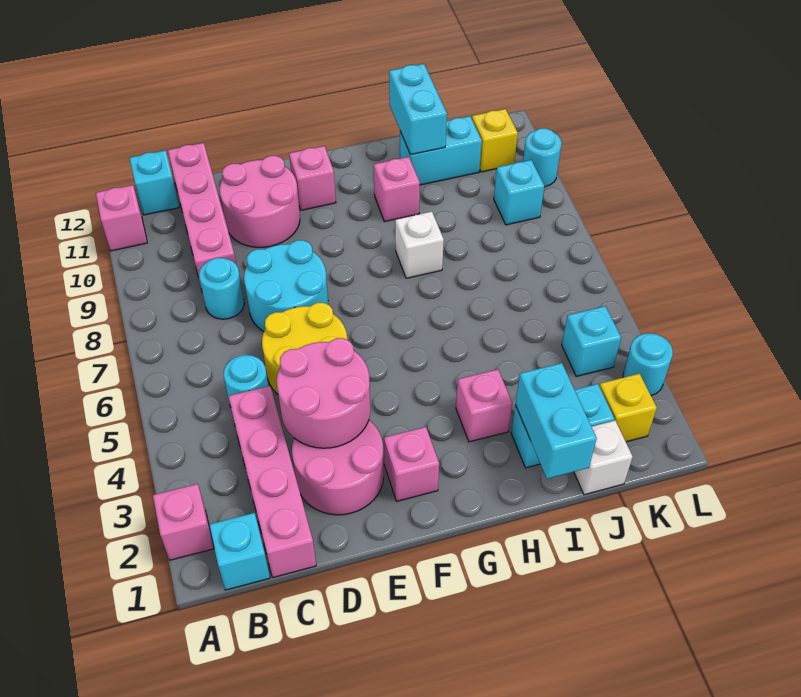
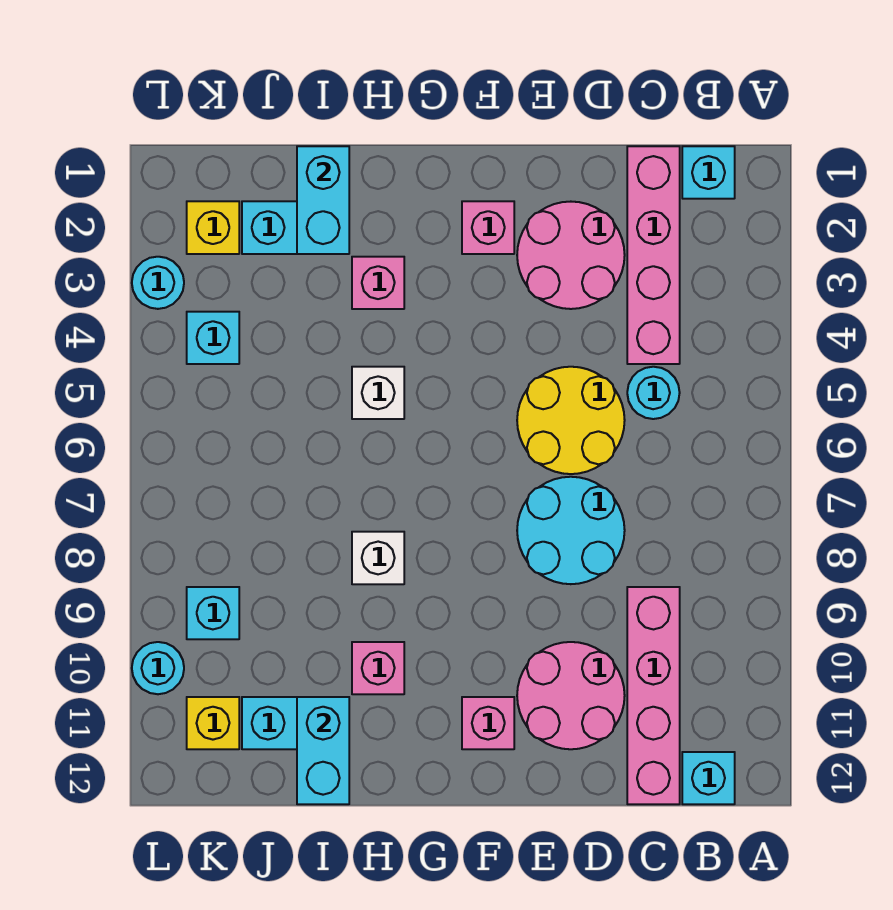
pink 1x1 brick [153,484,214,560] -> none
pink 1x1 brick [96,185,147,251] -> none
cyan 1x1 round brick [199,258,244,319] -> none
pink 2x2 round brick [277,338,371,448] -> none
white 1x1 brick [574,421,633,495] -> white 1x1 brick moved to [352,367,404,419]

